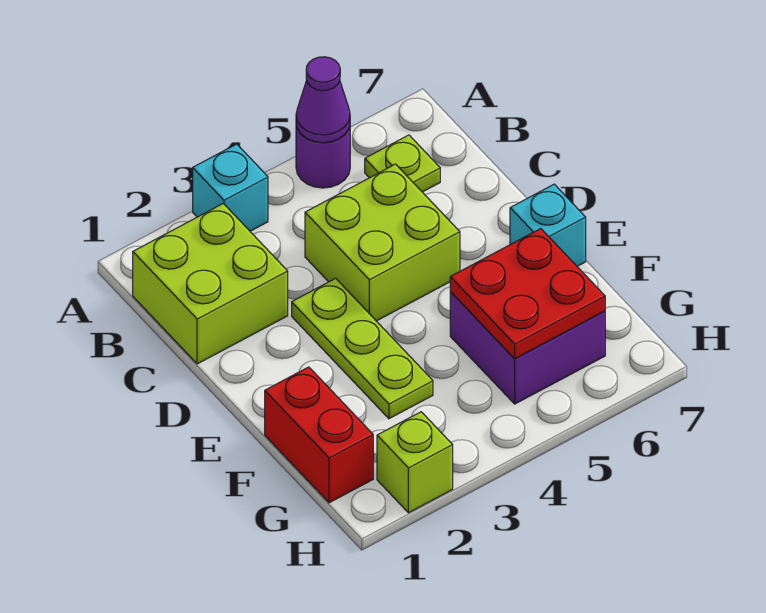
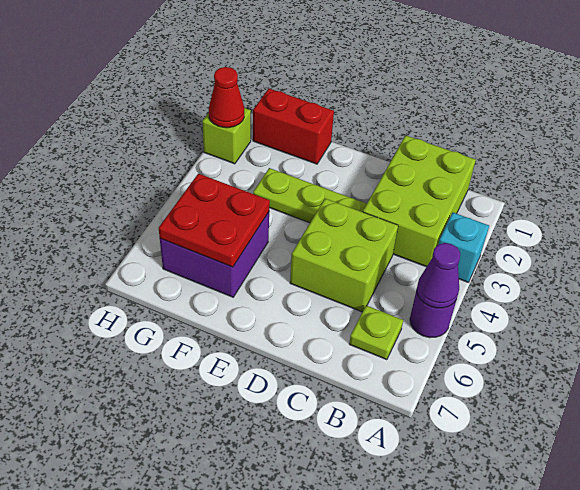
lime 2x2 brick [133,204,288,364] -> lime 2x3 brick [363,135,476,267]
cyan 1x1 brick [510,184,586,266] -> none
none -> red 1x1 cone [209,67,244,128]

